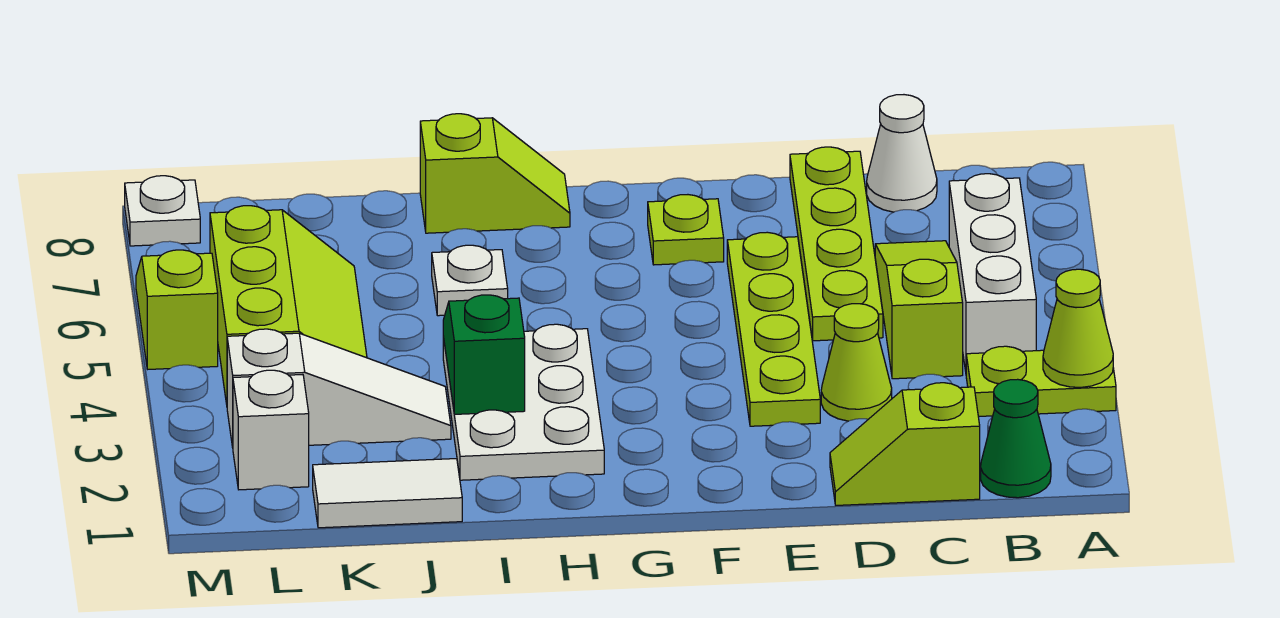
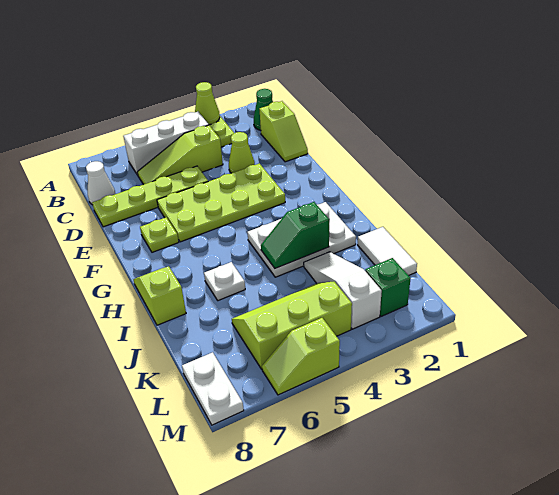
lime 1x4 plate [727,232,820,426] -> lime 2x4 plate [157,164,285,242]
white 1x1 brick [233,370,309,490] -> green 1x1 brick [365,258,411,316]
white 1x1 plate [125,176,200,246] -> white 1x2 plate [182,352,244,425]

